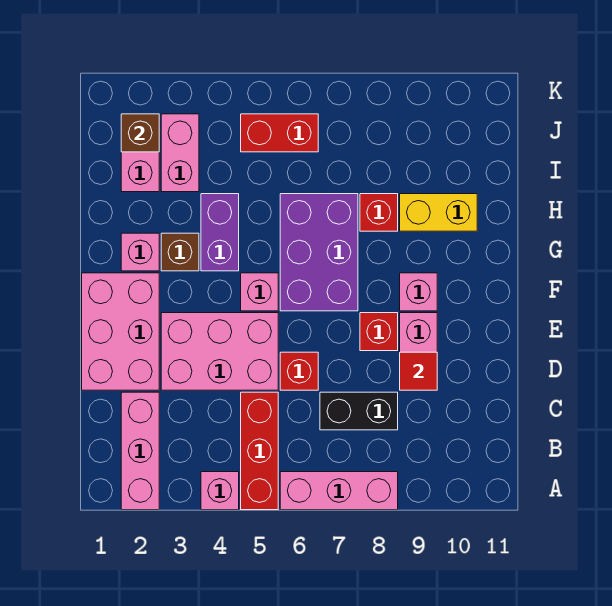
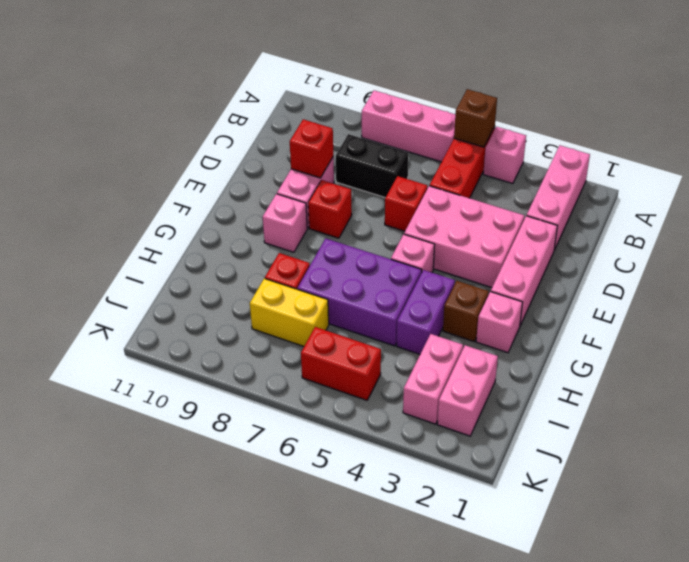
pink 2x3 brick [82,273,159,390] -> pink 1x3 brick [491,216,557,325]
red 1x1 tile [400,352,437,390] -> red 1x1 brick [290,119,333,178]
purple 2x3 brick [280,194,358,311] -> purple 2x3 brick turned to [297,238,422,346]
yellow 1x2 brick [400,194,477,231] -> yellow 1x2 brick moved to [250,278,329,346]
brown 1x1 brick [121,114,159,152] -> brown 1x1 brick moved to [454,89,497,147]

